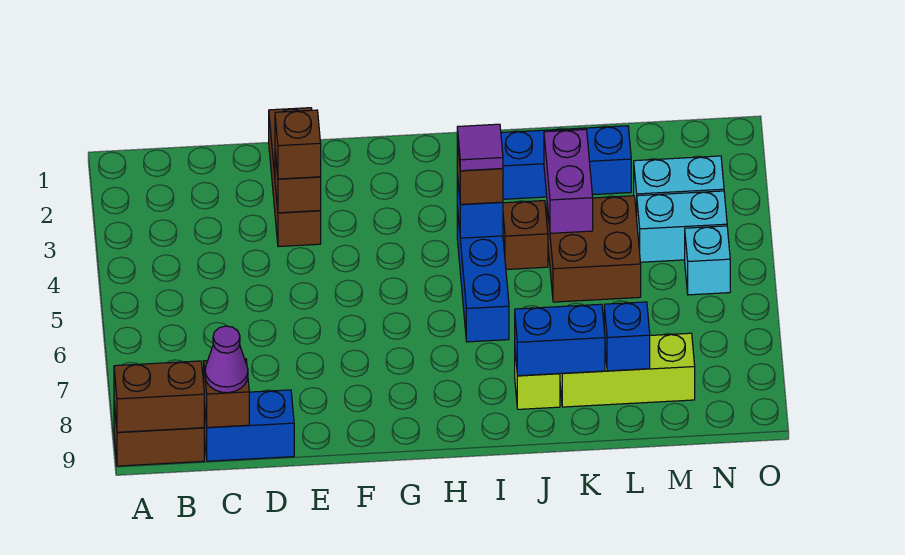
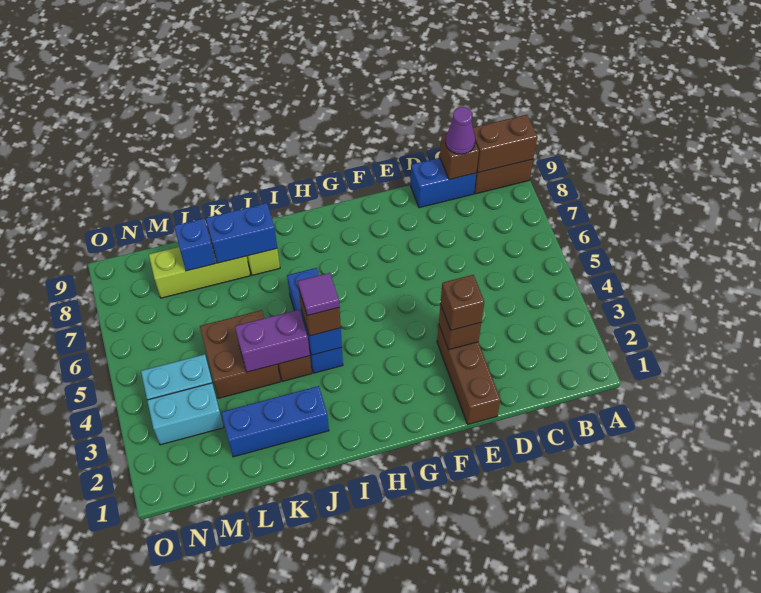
purple 1x2 brick [544,129,593,233] -> purple 1x2 brick turned to [235,310,310,372]
cyan 1x1 brick [685,226,730,295] -> none

